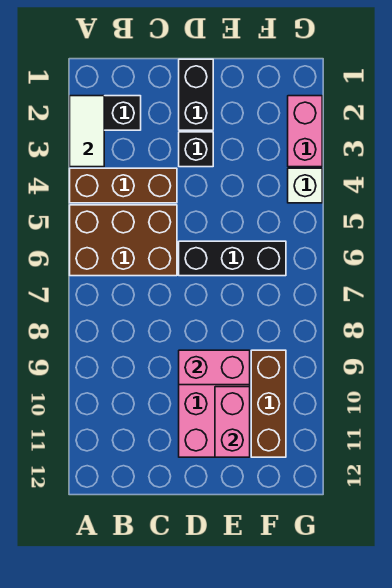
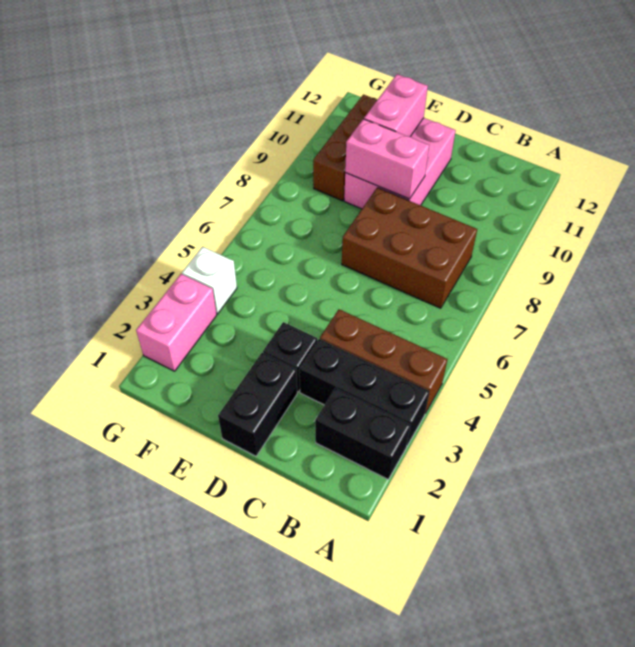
white 1x2 tile [70,96,104,167] -> none
brown 2x3 brick [70,205,177,276] -> brown 2x3 brick moved to [342,188,477,308]
black 1x3 brick [179,241,286,276] -> black 1x3 brick moved to [299,339,429,445]

